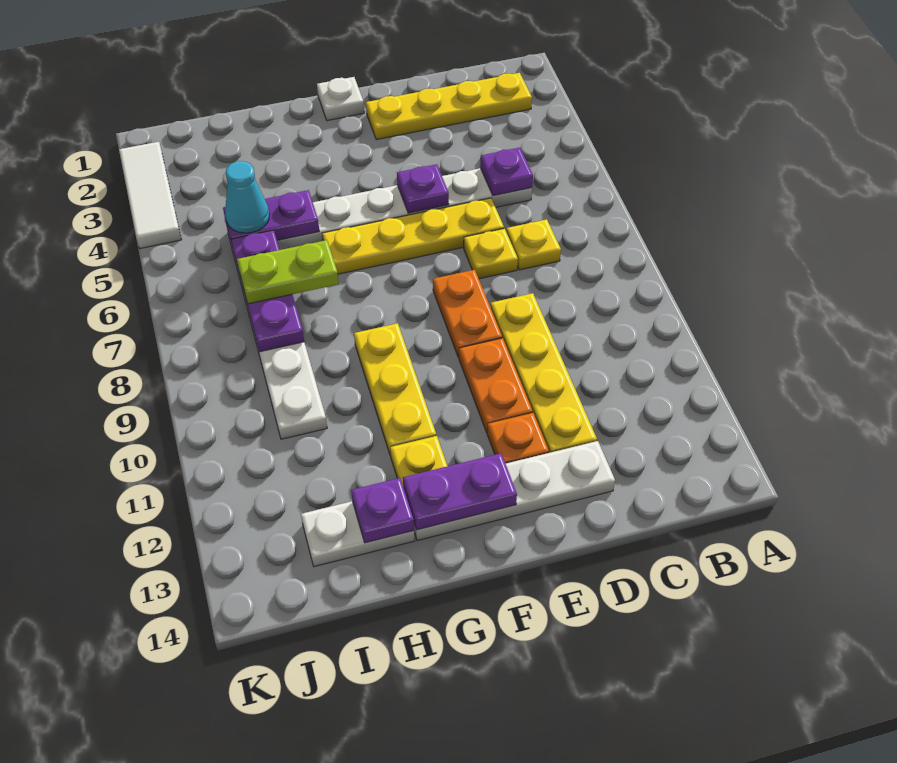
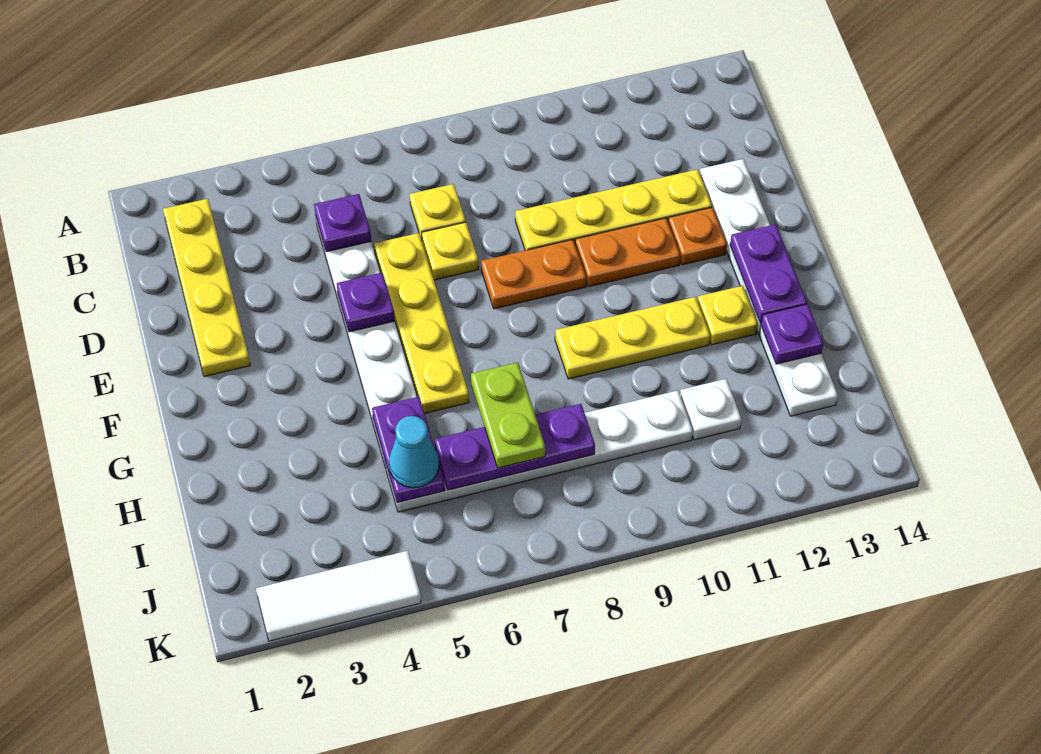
white 1x1 plate [317,77,364,121] -> white 1x1 plate moved to [680,379,741,440]

